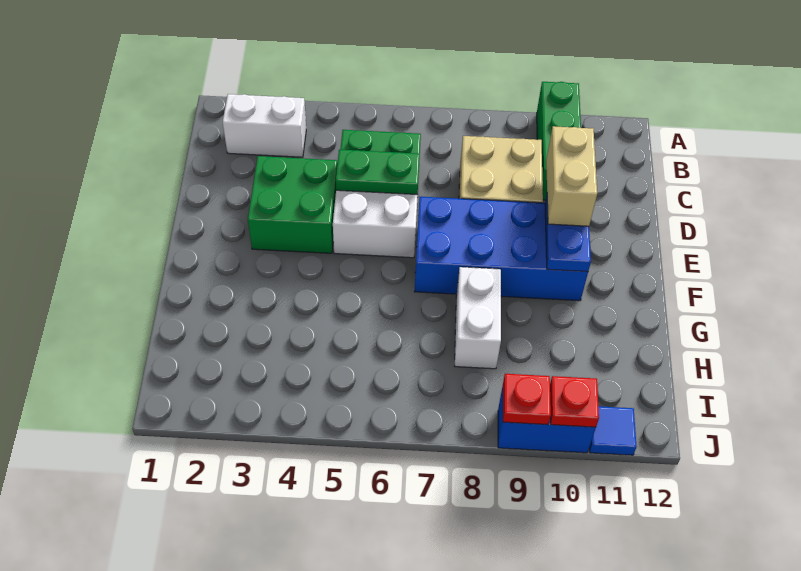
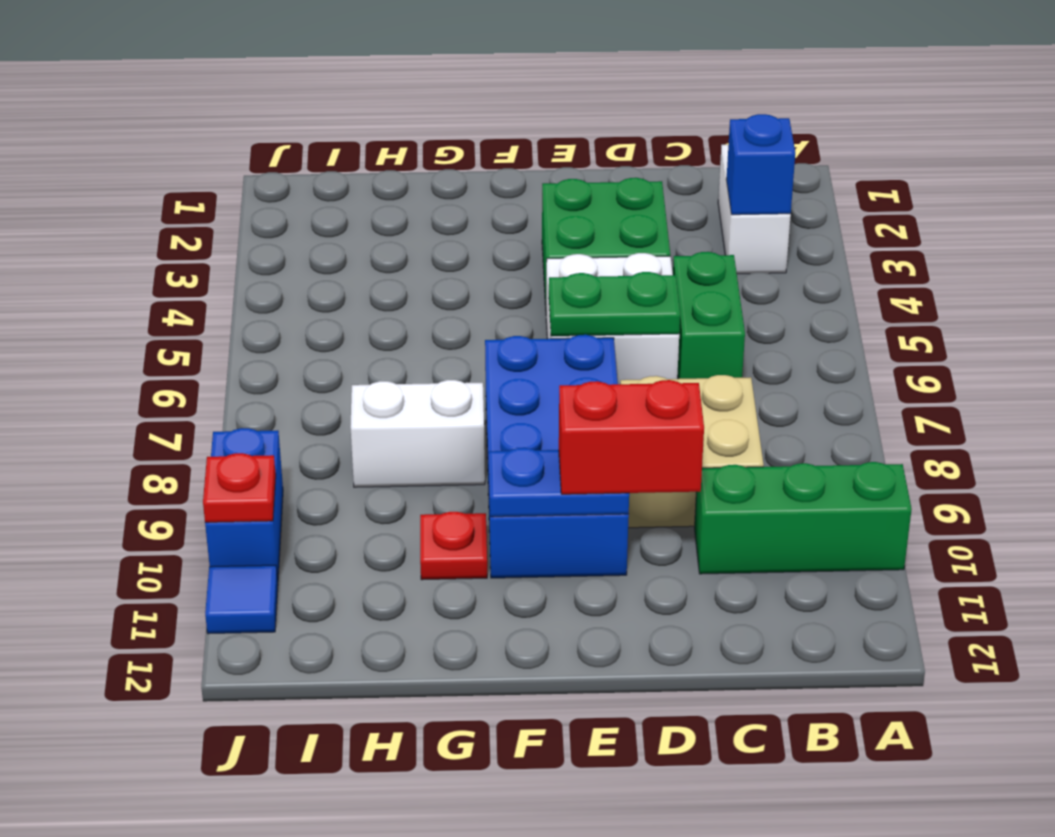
none -> blue 1x1 brick [726,114,795,215]
green 1x2 plate [336,149,420,195] -> green 1x2 plate turned to [549,272,680,336]
tan 1x2 brick [546,126,597,226] -> red 1x2 brick [559,380,704,494]
red 1x1 plate [503,374,551,425] -> red 1x1 plate moved to [420,512,487,580]

